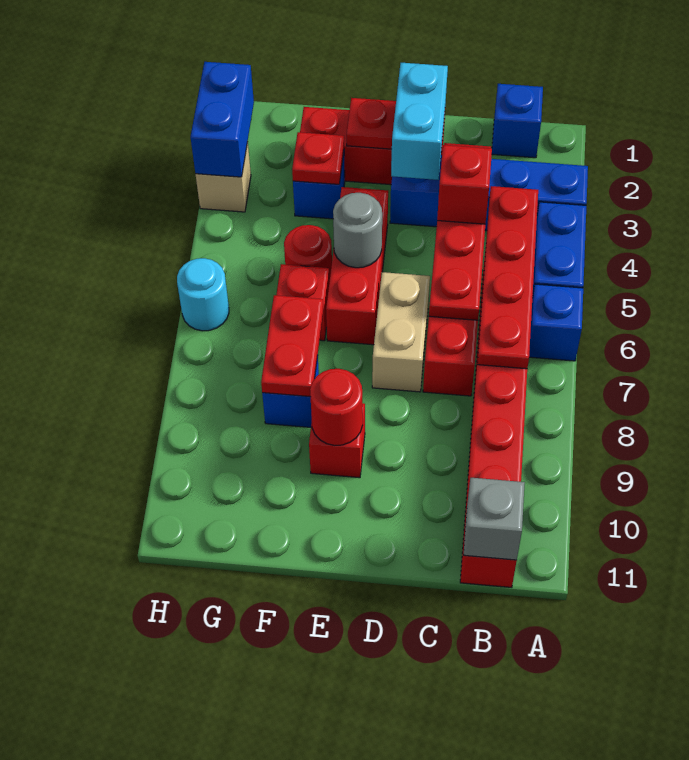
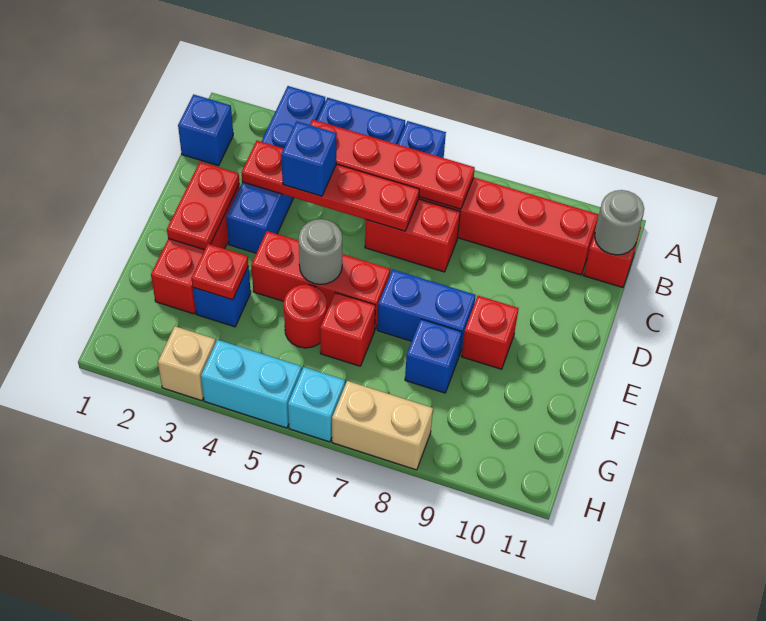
grey 1x1 brick [463,478,525,560] -> grey 1x1 round brick [595,190,644,255]
red 1x1 brick [437,145,492,224] -> blue 1x1 brick [281,121,336,196]
cyan 1x2 brick [391,63,448,180] -> cyan 1x2 brick moved to [201,340,301,428]
tan 1x2 brick [372,272,430,392] -> tan 1x2 brick moved to [332,381,433,470]
red 1x1 round brick [310,369,363,446] -> none
red 1x2 plate [261,295,323,397] -> none
blue 1x2 brick [191,62,254,177] -> blue 1x2 brick moved to [377,269,475,355]
cyan 1x1 round brick [177,258,229,331] -> cyan 1x1 brick [288,367,345,442]

